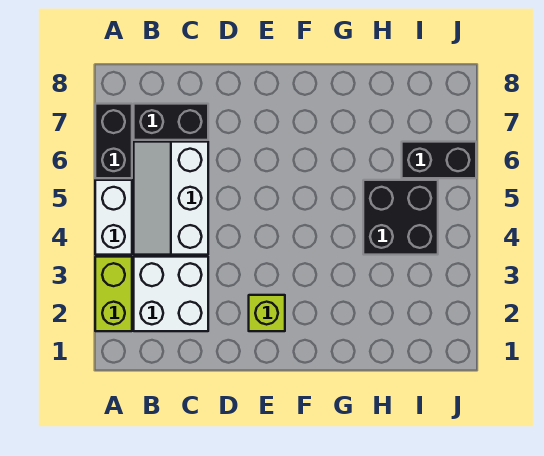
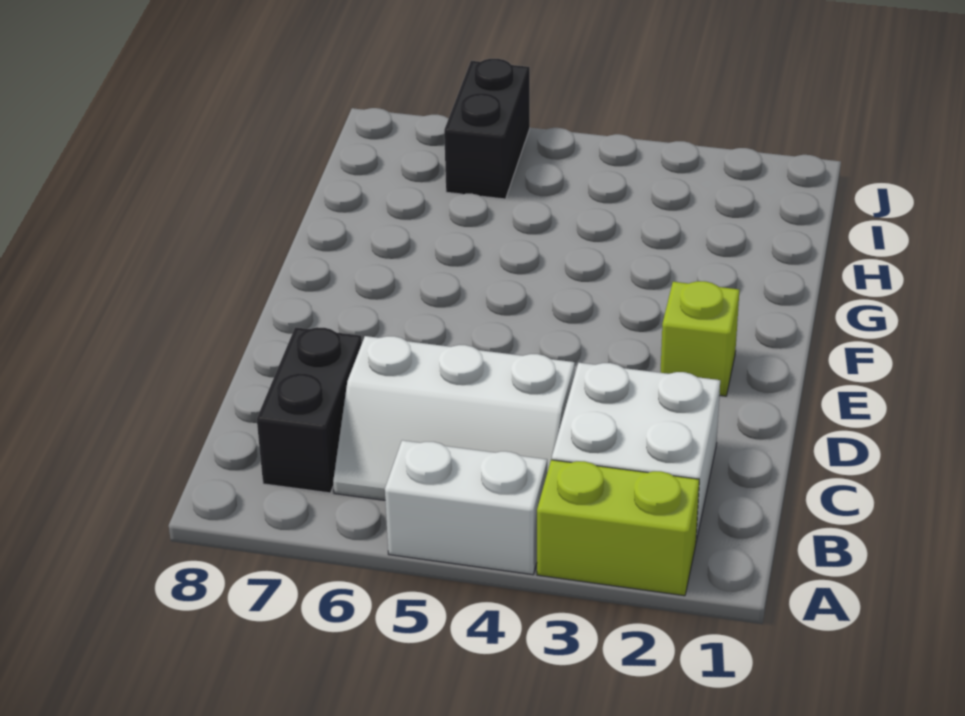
black 1x2 brick [95,104,132,178] -> none
black 2x2 brick [363,180,438,255] -> none

